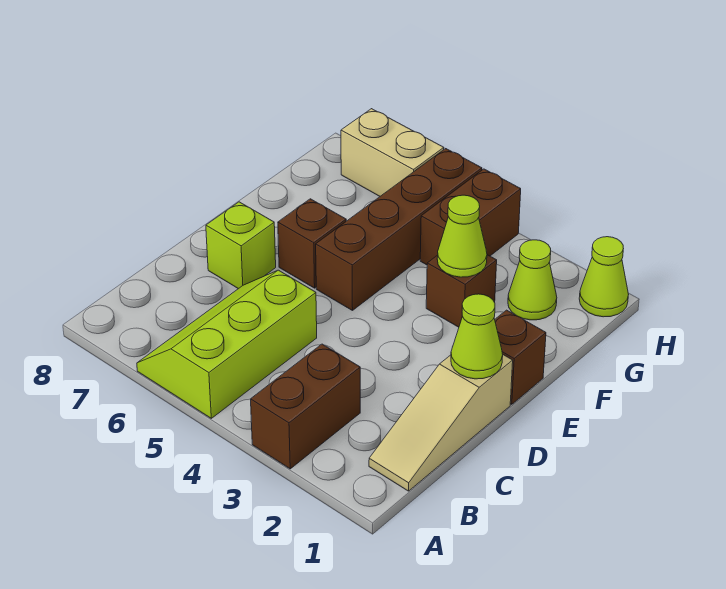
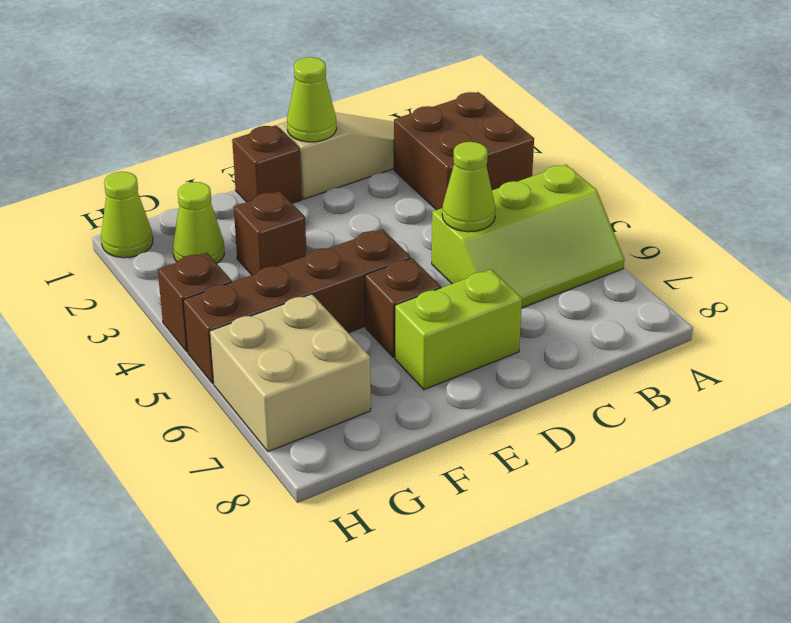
brown 1x2 brick [251,344,360,469] -> brown 2x2 brick [394,92,534,210]
lime 1x1 brick [206,202,276,289] -> lime 1x2 brick [395,270,522,390]
lime 1x1 cone [437,195,487,277] -> lime 1x1 cone moved to [442,142,495,232]
brown 1x2 brick [420,169,521,265] -> brown 1x1 brick [158,252,232,352]
tan 1x2 brick [341,109,444,196] -> tan 2x2 brick [210,294,371,452]

